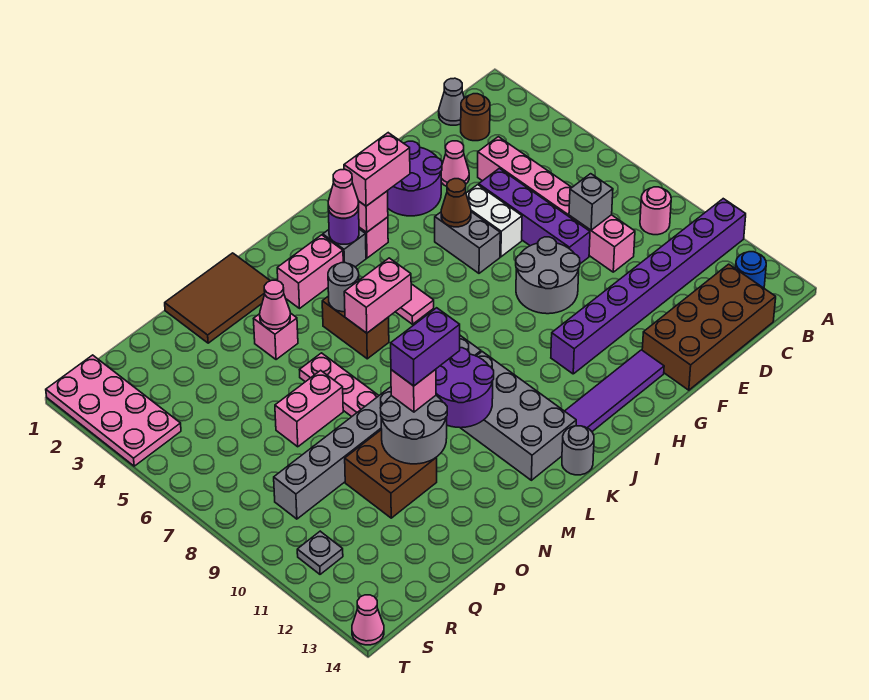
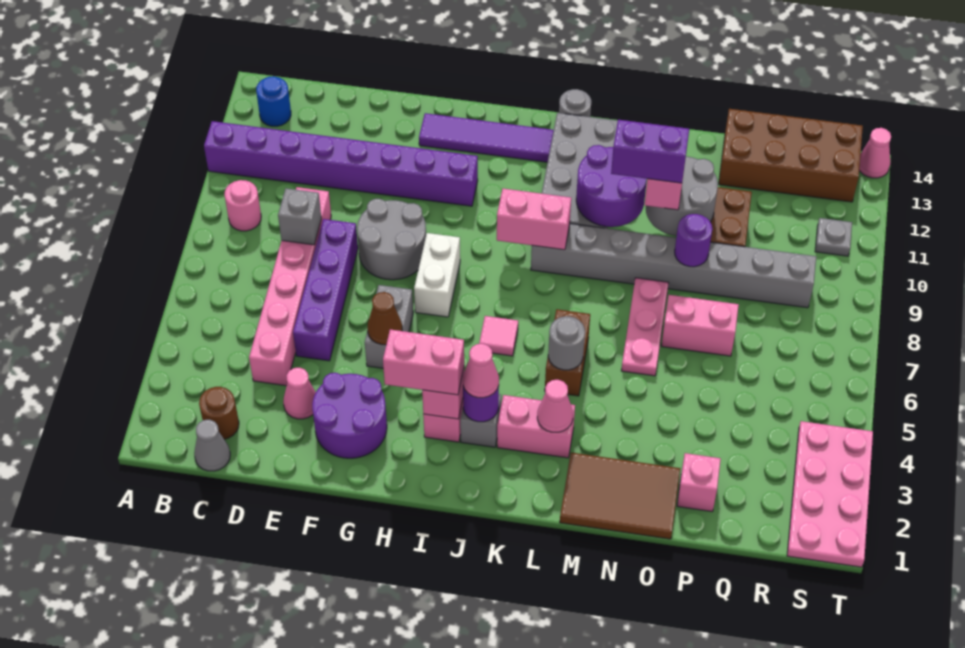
brown 2x4 brick [642,264,776,390] -> brown 2x4 brick moved to [719,109,863,202]
white 1x2 brick [466,185,522,257] -> white 1x2 brick moved to [414,233,460,317]
pink 1x2 brick [344,258,411,333] -> pink 1x2 brick moved to [497,189,571,250]
pink 1x1 brick [254,313,298,360] -> pink 1x1 brick moved to [677,453,721,512]
pink 1x1 cone [260,280,290,329] -> pink 1x1 cone moved to [537,380,573,432]
none -> purple 1x1 round brick [675,214,712,267]

